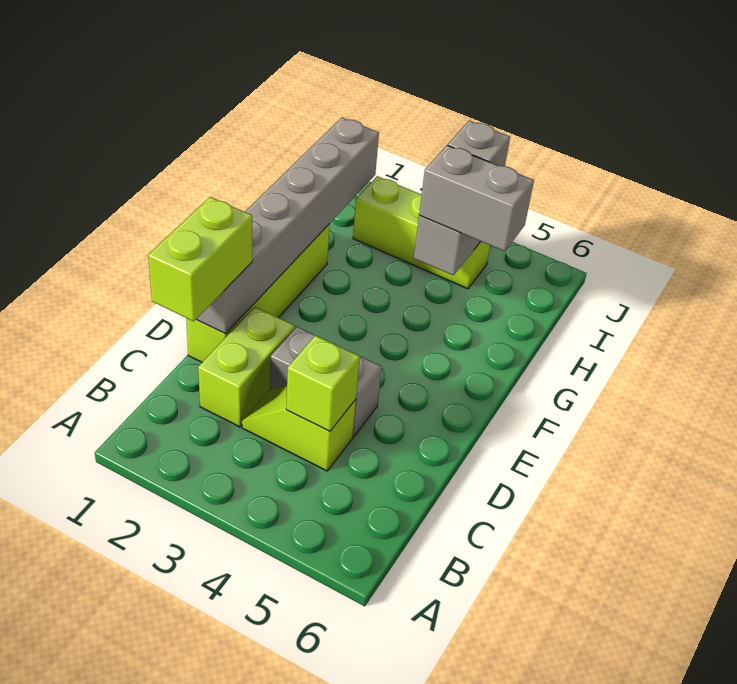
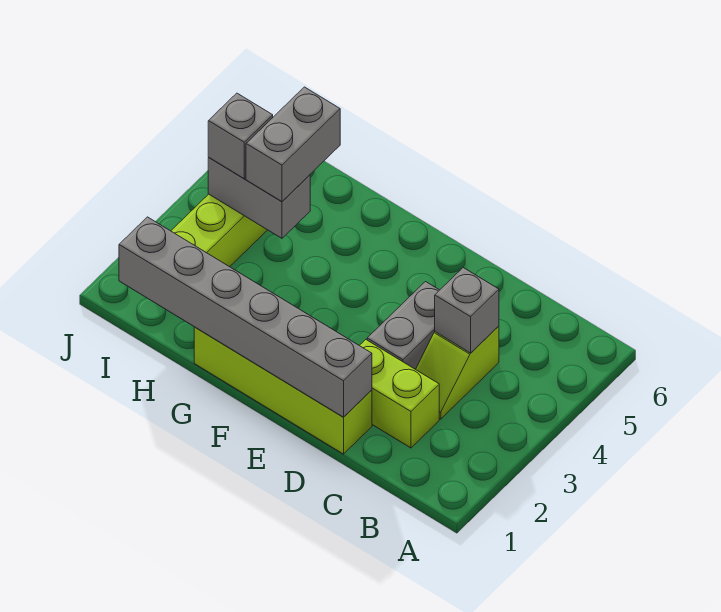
lime 1x2 brick [148,197,252,321] -> none
lime 1x1 brick [286,335,360,431] -> grey 1x1 brick [435,268,499,353]

